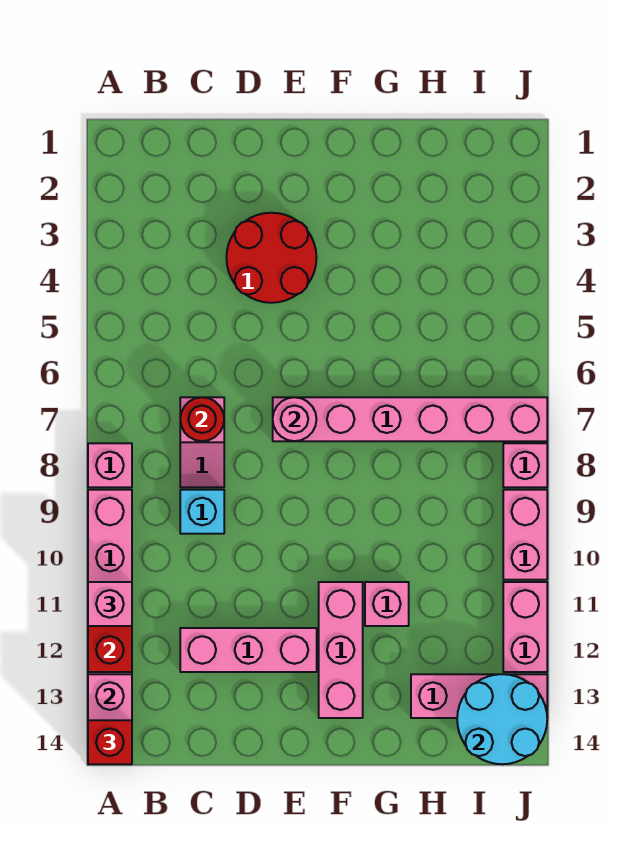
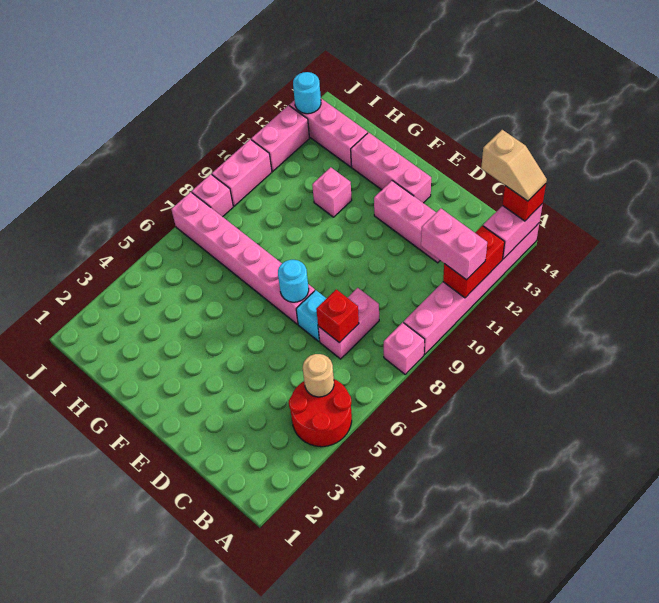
pink 1x1 brick [88,582,132,626] -> pink 1x2 brick [421,208,487,280]
none -> tan 1x2 slope [481,130,547,201]
none -> tan 1x1 round brick [303,354,334,397]
pink 1x2 slope [180,397,224,487] -> pink 1x2 brick [318,288,379,359]
red 1x1 round brick [180,397,224,441] -> red 1x1 brick [316,289,359,343]
cyan 1x1 brick [180,490,224,534] -> cyan 1x1 brick moved to [296,290,327,341]
red 2x2 round brick [226,213,317,303] -> red 2x2 round brick moved to [289,379,352,447]
pink 1x1 round brick [273,397,316,441] -> cyan 1x1 round brick [278,260,309,302]
pink 1x3 brick [319,582,363,718] -> pink 1x3 brick turned to [351,132,431,203]
cyan 2x2 round brick [457,674,547,764] -> cyan 1x1 round brick [293,72,321,114]

